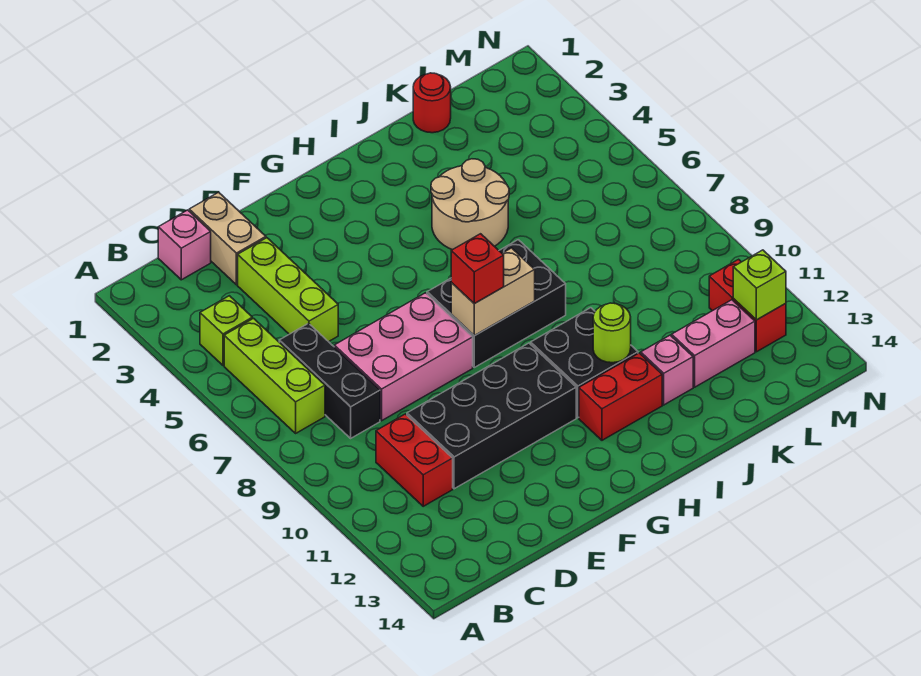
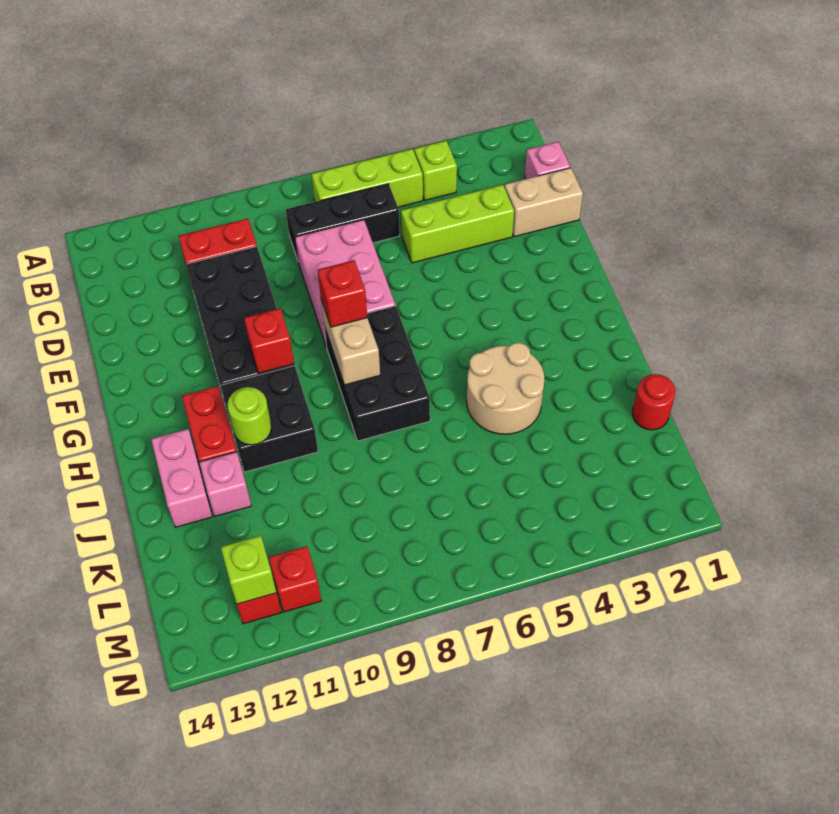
none -> red 1x1 brick [244,308,294,373]
pink 1x2 brick [672,300,755,387] -> pink 1x2 brick moved to [151,429,212,527]

